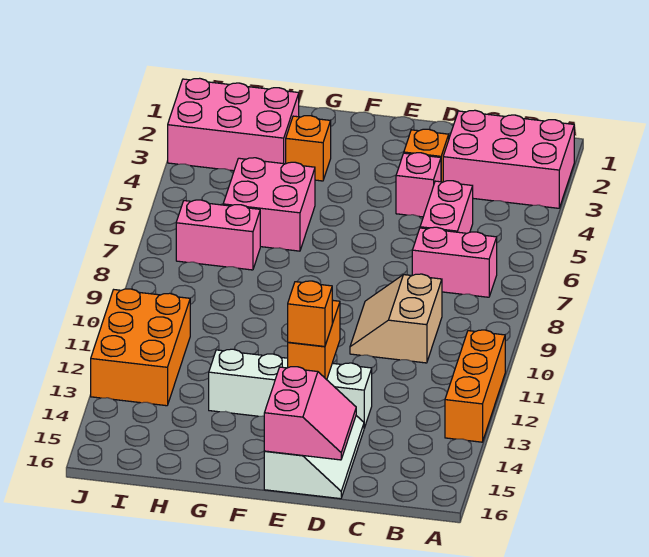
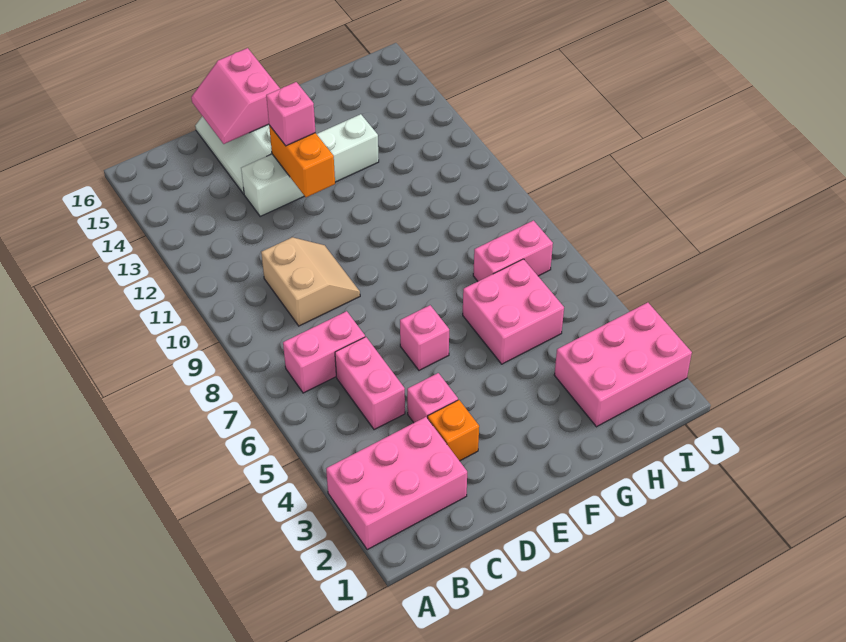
orange 1x3 brick [445,330,505,442] -> none
none -> pink 1x1 brick [400,305,449,370]
orange 1x1 brick [288,281,332,346] -> pink 1x1 brick [266,82,316,146]
orange 1x1 brick [286,116,331,181] -> none
orange 2x3 brick [91,289,190,406] -> none

